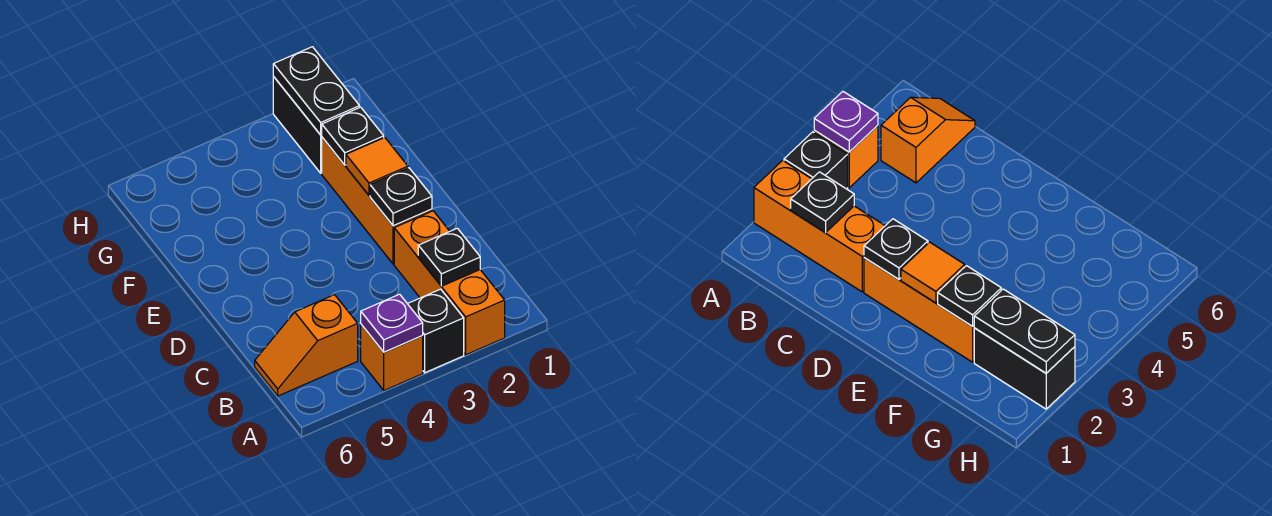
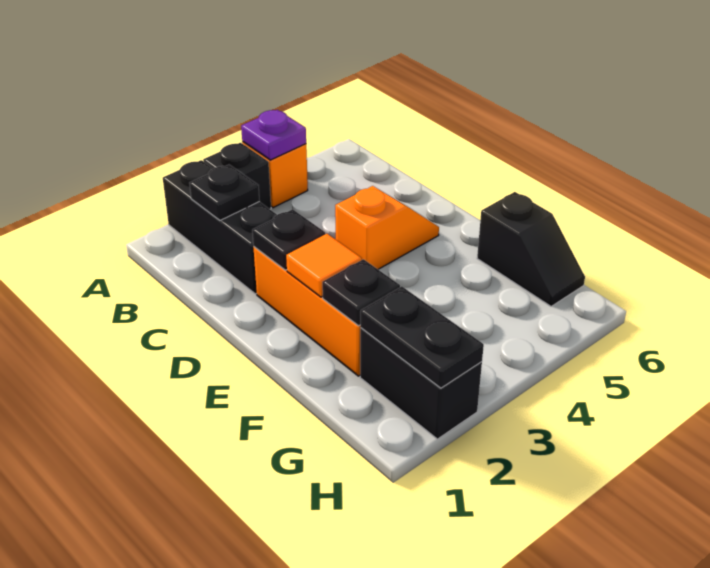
orange 1x3 brick [394,211,505,355] -> black 1x3 brick [163,160,277,294]
orange 1x2 slope [255,295,358,396] -> orange 1x2 slope moved to [335,186,439,269]
none -> black 1x2 slope [477,192,585,306]

